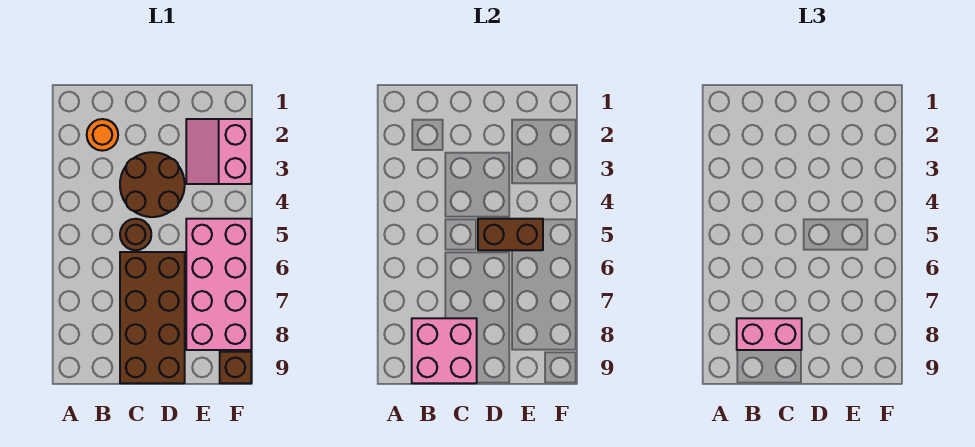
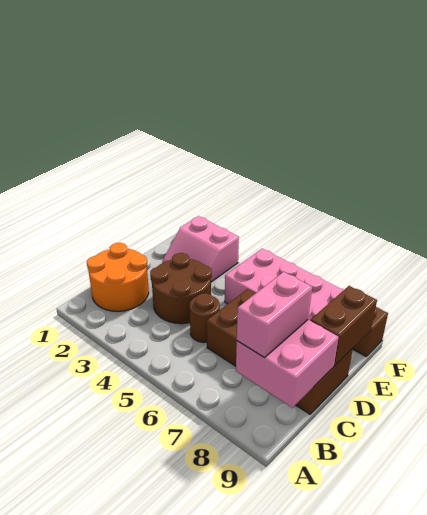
orange 1x1 round brick [87,119,118,151] -> orange 2x2 round brick [87,243,149,311]
brown 1x2 brick [478,219,543,250] -> brown 1x2 brick moved to [311,286,377,366]

